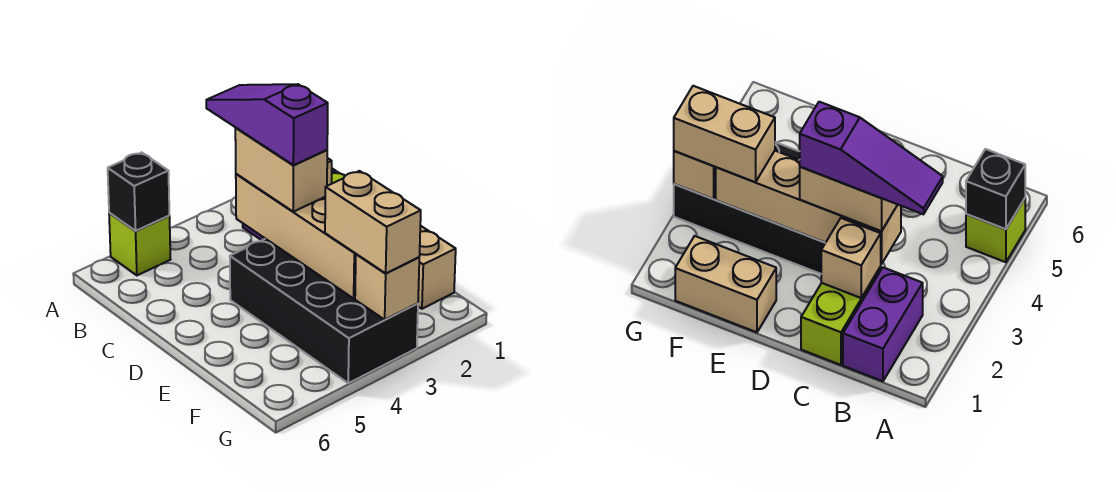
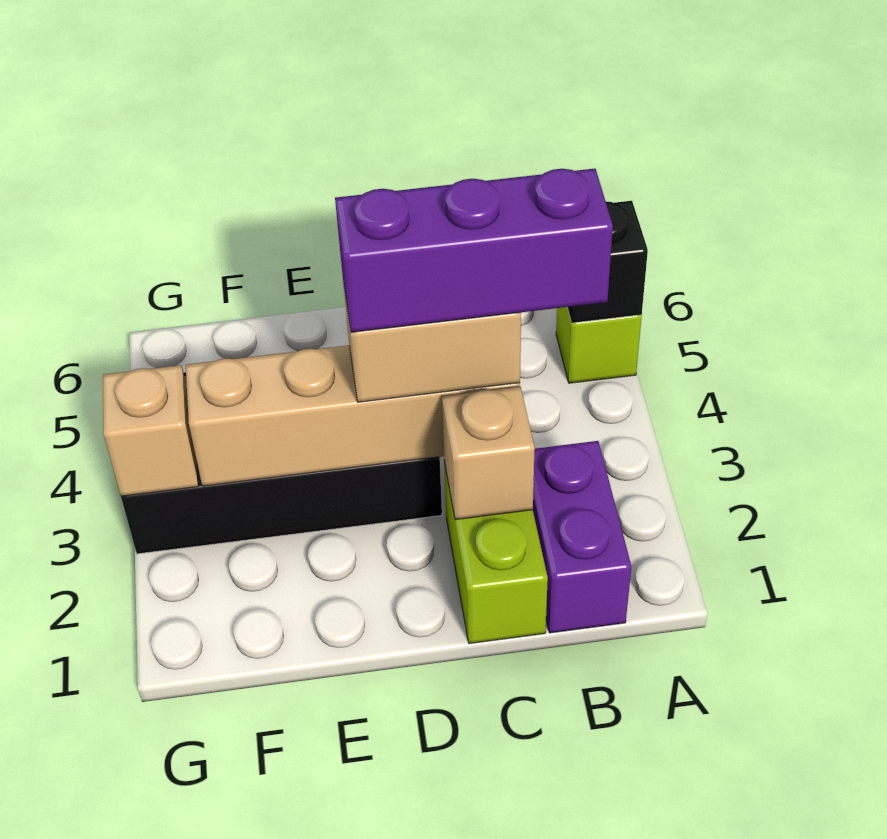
purple 1x3 slope [206,84,328,165] -> purple 1x3 brick [335,169,613,332]
tan 1x2 brick [418,226,456,309] -> none
tan 1x2 brick [325,171,421,273] -> none

